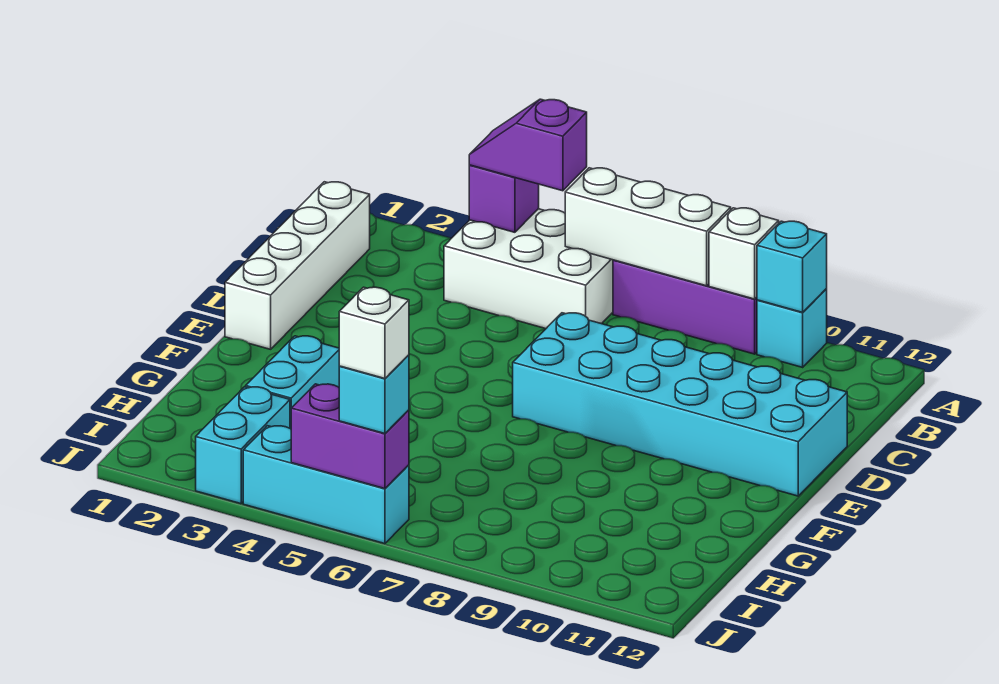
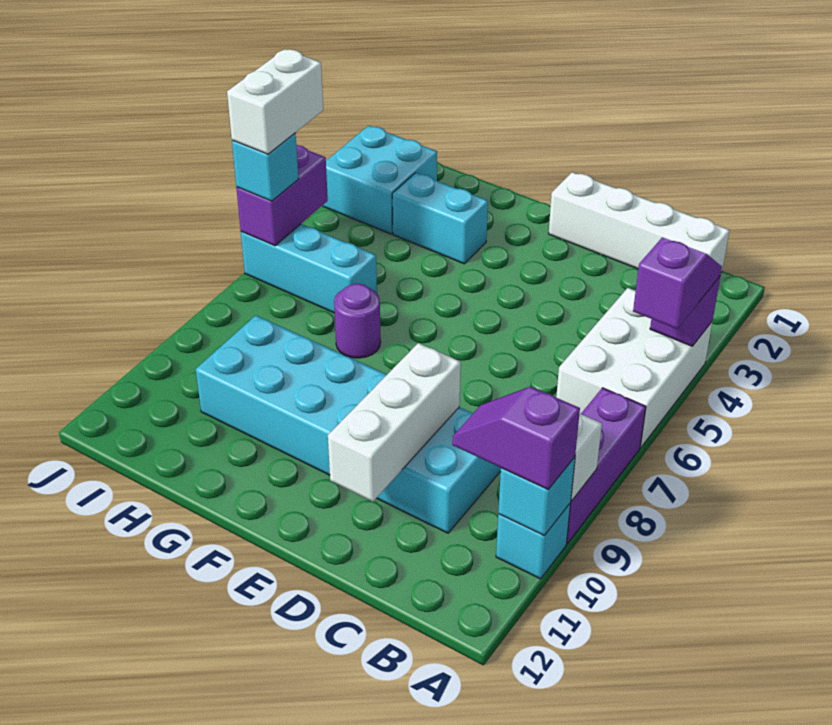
white 1x3 brick [565,168,731,286] -> white 1x3 brick moved to [328,343,461,502]
none -> purple 1x2 slope [452,387,580,490]
cyan 2x6 brick [513,313,847,496] -> cyan 2x6 brick turned to [196,316,501,533]
none -> purple 1x1 round brick [334,284,381,358]
cyan 1x2 brick [196,387,290,504] -> cyan 2x2 brick [323,126,437,234]
cyan 1x3 brick [243,426,409,544] -> cyan 1x3 brick turned to [241,224,377,313]
white 1x1 brick [339,287,409,378] -> white 1x2 brick [227,49,323,154]

